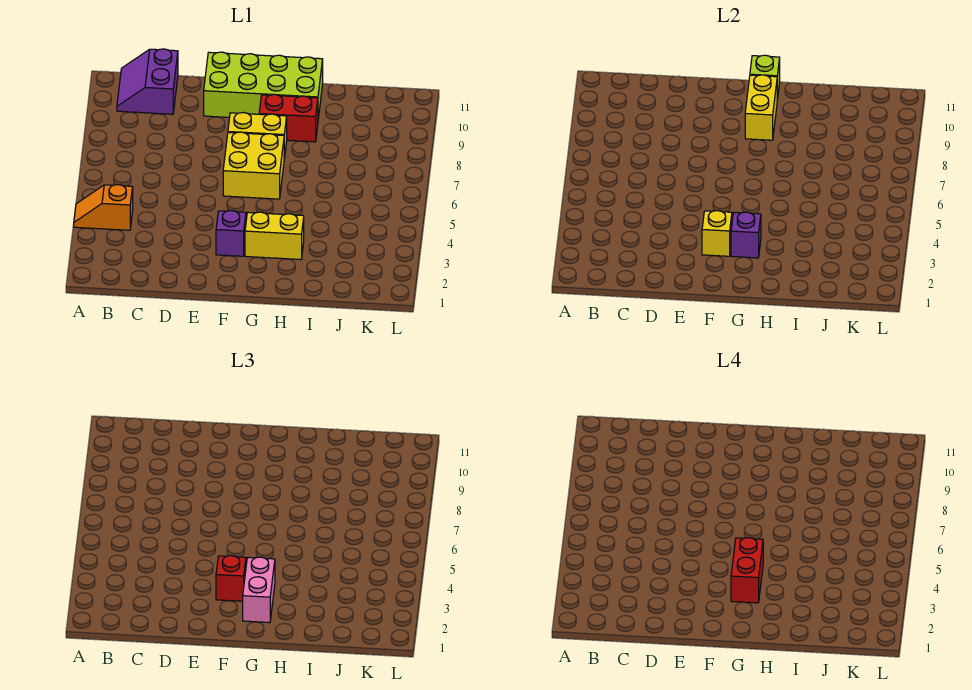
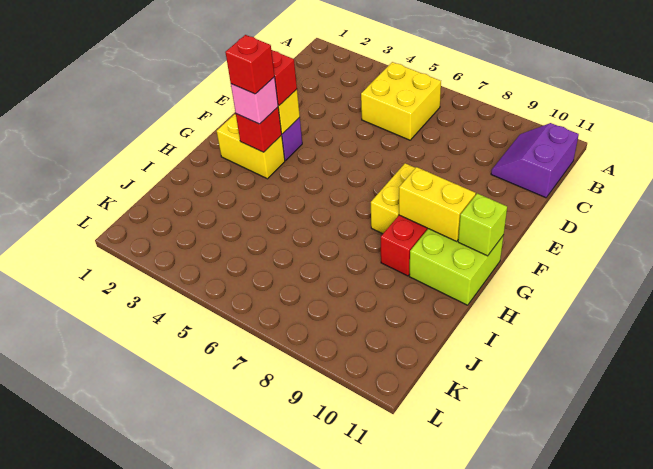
orange 1x2 slope [74,185,133,230] -> none
purple 2x2 slope [117,49,178,114] -> purple 2x2 slope turned to [491,123,579,198]
lime 2x4 brick [204,52,323,118] -> lime 2x2 brick [409,229,504,305]
yellow 2x2 brick [223,132,284,199] -> yellow 2x2 brick moved to [361,62,441,140]
pink 1x2 brick [243,557,275,623] -> pink 1x1 brick [231,77,278,124]
yellow 1x2 brick [245,212,304,260] -> yellow 1x2 brick turned to [217,114,285,179]
purple 1x1 brick [731,212,761,258] -> red 1x1 brick [236,107,282,152]
red 1x2 brick [731,538,763,603] -> red 1x1 brick [225,35,275,94]

